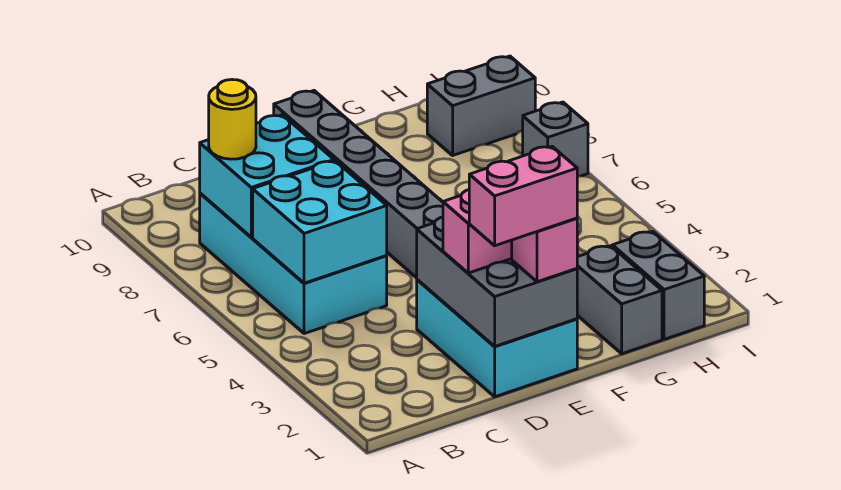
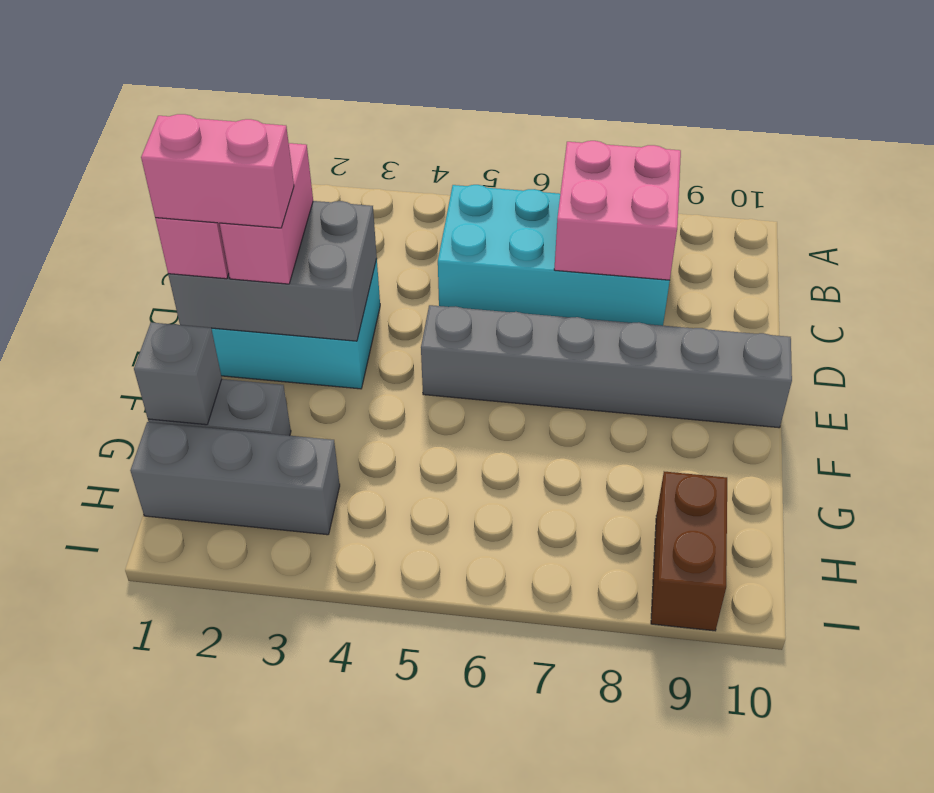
cyan 2x2 brick [253,161,387,283] -> none
cyan 2x2 brick [200,115,334,237] -> pink 2x2 brick [554,141,681,280]
yellow 1x1 round brick [209,80,256,159] -> none
pink 1x2 brick [469,146,577,246] -> pink 1x2 brick turned to [141,114,294,228]
grey 1x2 brick [612,231,704,339] -> grey 1x3 brick [130,422,340,535]
grey 1x2 brick [427,56,535,155] -> brown 1x2 brick [651,472,727,631]
grey 1x1 brick [523,102,588,176] -> grey 1x1 brick moved to [134,322,222,425]

